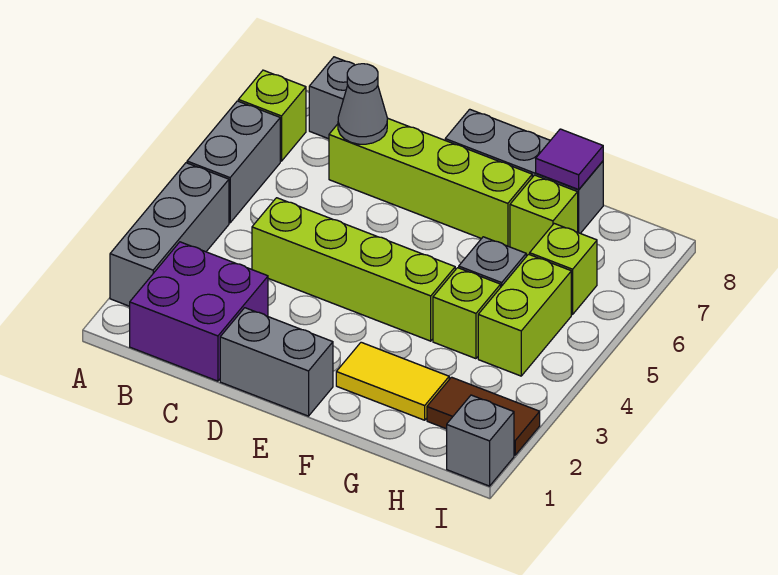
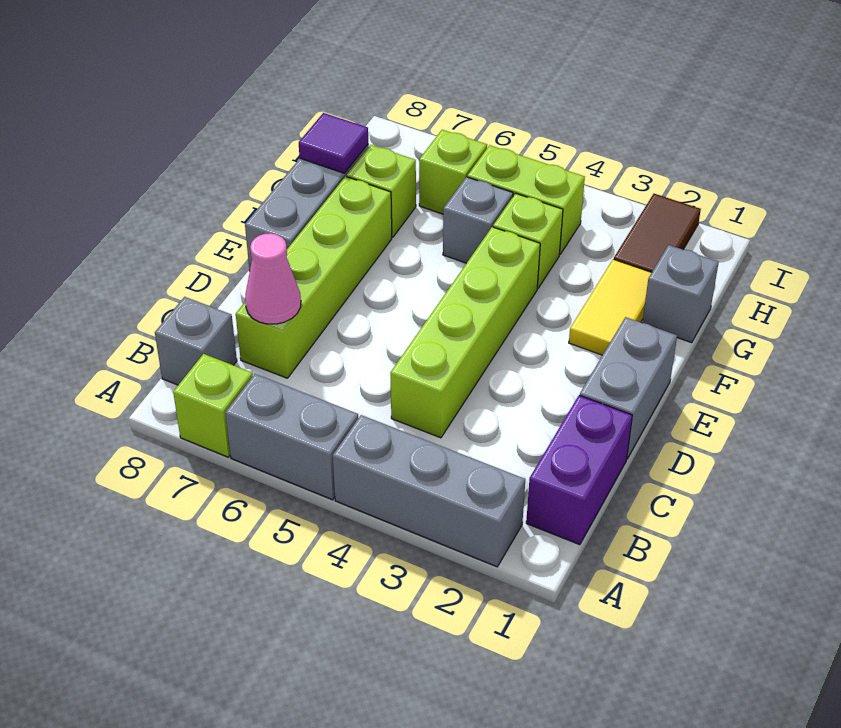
purple 2x2 brick [130,242,268,381] -> purple 1x2 brick [526,395,632,545]
grey 1x1 cone [338,64,387,144] -> pink 1x1 cone [245,233,301,324]
grey 1x1 brick [447,395,514,486] -> grey 1x1 brick moved to [642,245,719,343]

